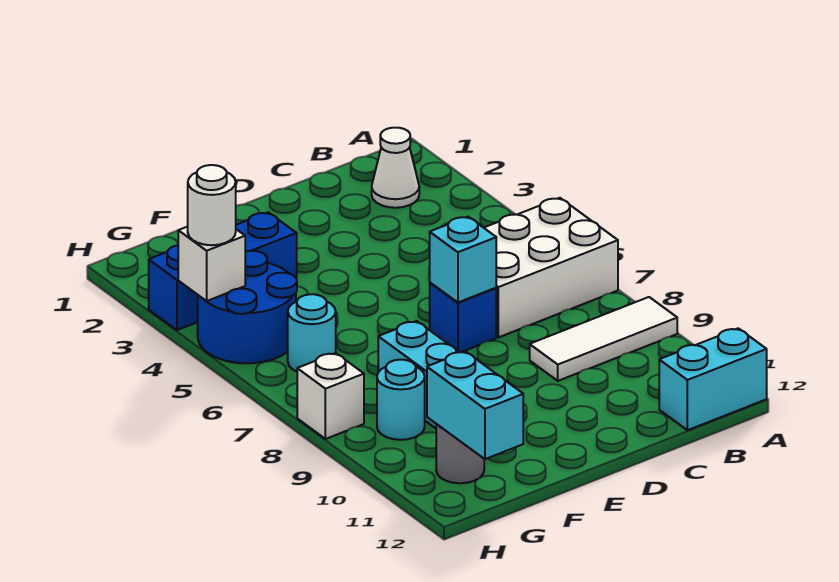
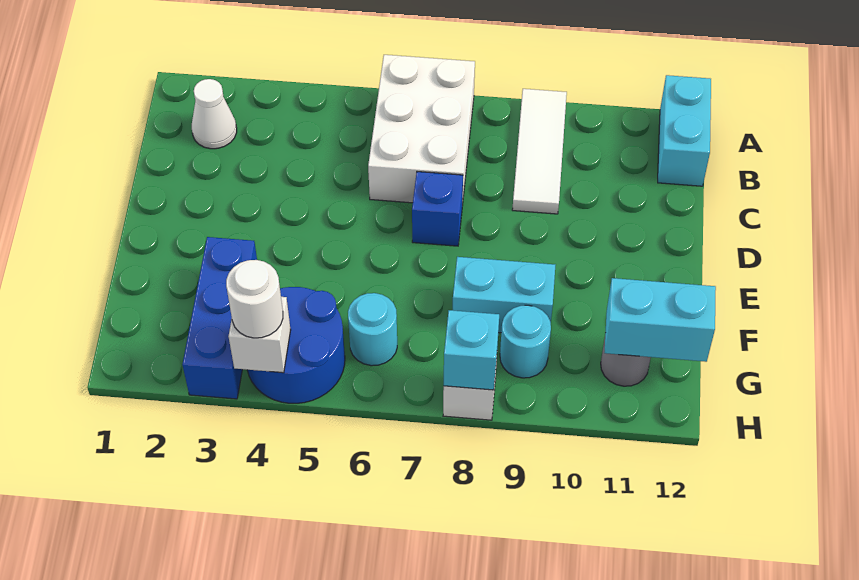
cyan 1x1 brick [430,217,496,302] -> cyan 1x1 brick moved to [444,310,499,390]

